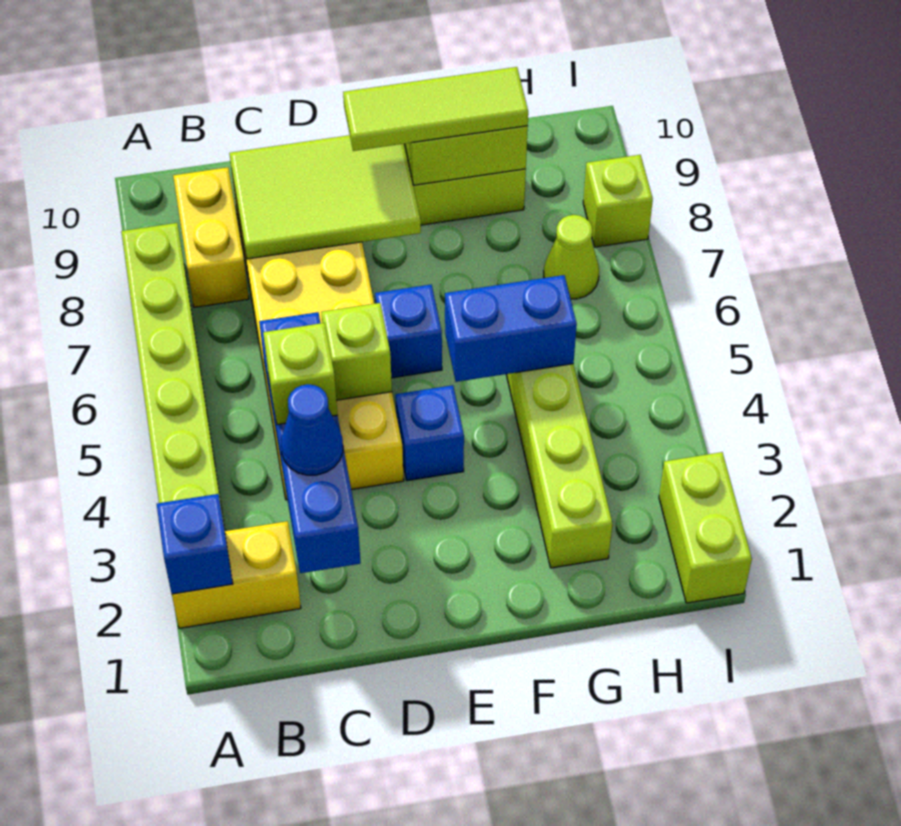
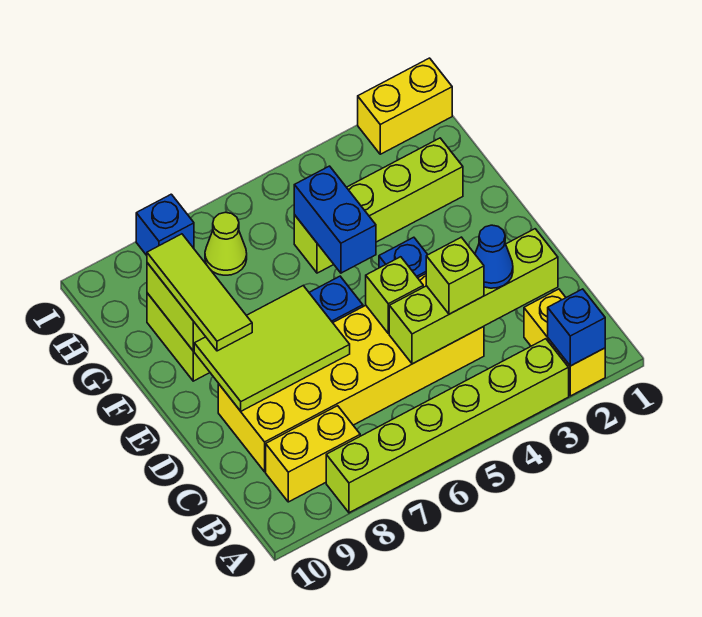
blue 1x4 brick [259,312,361,573] -> lime 1x4 brick [389,229,558,364]
lime 2x3 tile [229,135,421,259] -> lime 2x3 tile turned to [194,286,350,411]
lime 1x2 brick [659,452,752,603] -> yellow 1x2 brick [358,58,452,154]
lime 1x1 brick [583,155,653,247] -> blue 1x1 brick [136,194,194,255]

